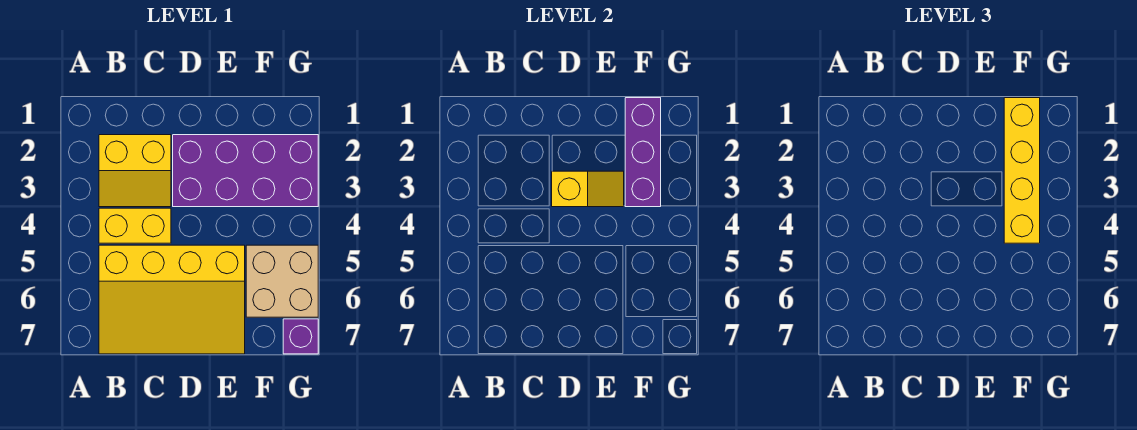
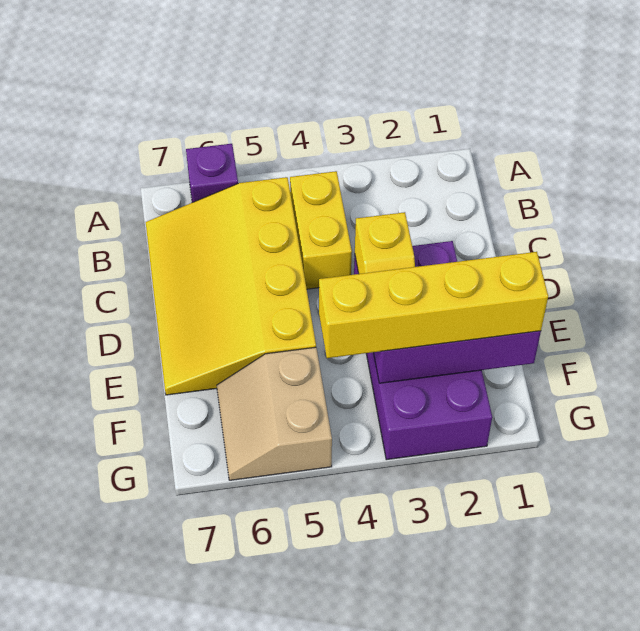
yellow 2x2 slope [99,135,171,207] -> none
tan 2x2 brick [246,245,318,317] -> tan 2x2 slope [217,347,332,480]
purple 1x1 brick [283,319,318,354] -> purple 1x1 brick moved to [186,144,238,202]

